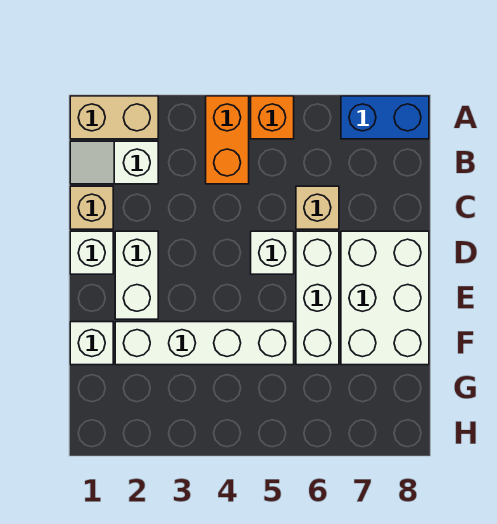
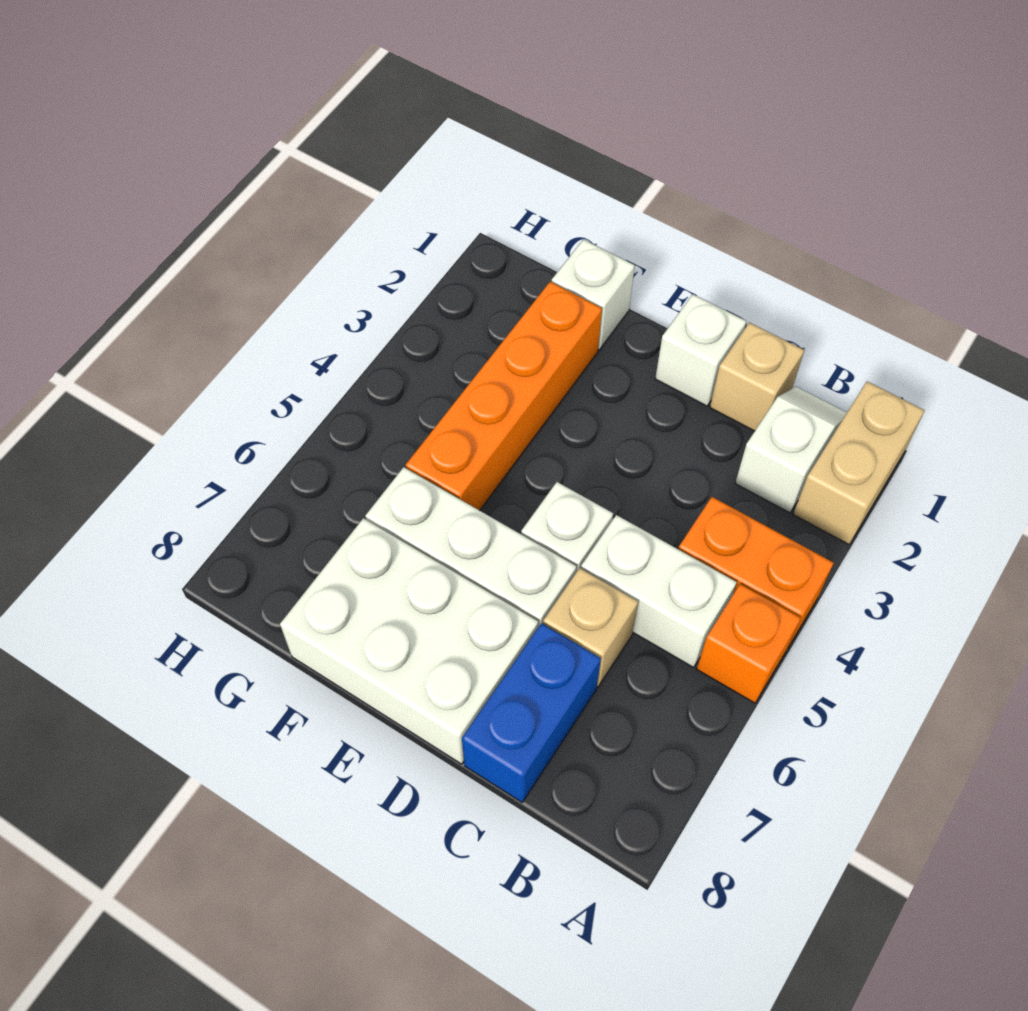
blue 1x2 brick [341,96,429,139] -> blue 1x2 brick moved to [462,623,601,802]
white 1x2 brick [115,231,158,319] -> white 1x2 brick moved to [581,515,737,667]
white 1x4 brick [115,322,294,365] -> orange 1x4 brick [406,282,602,511]

